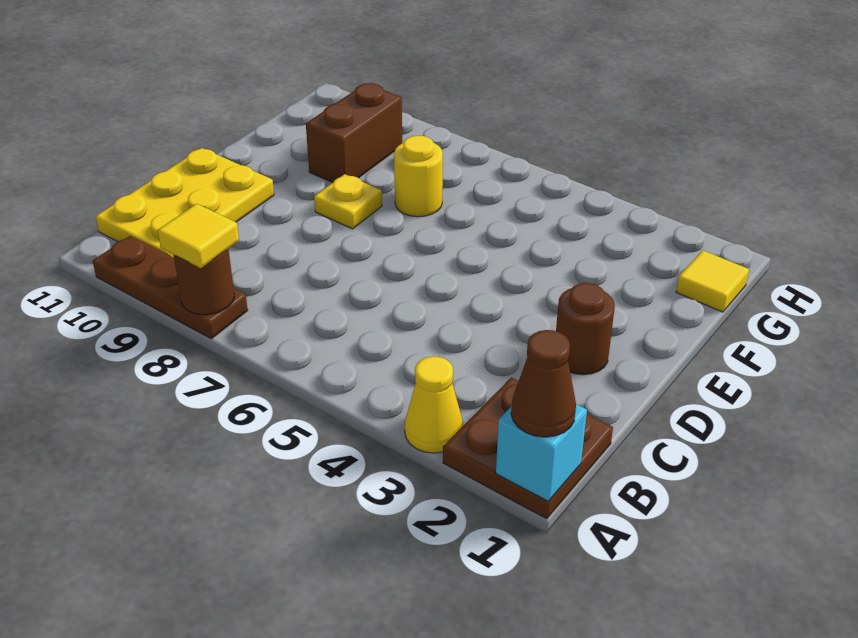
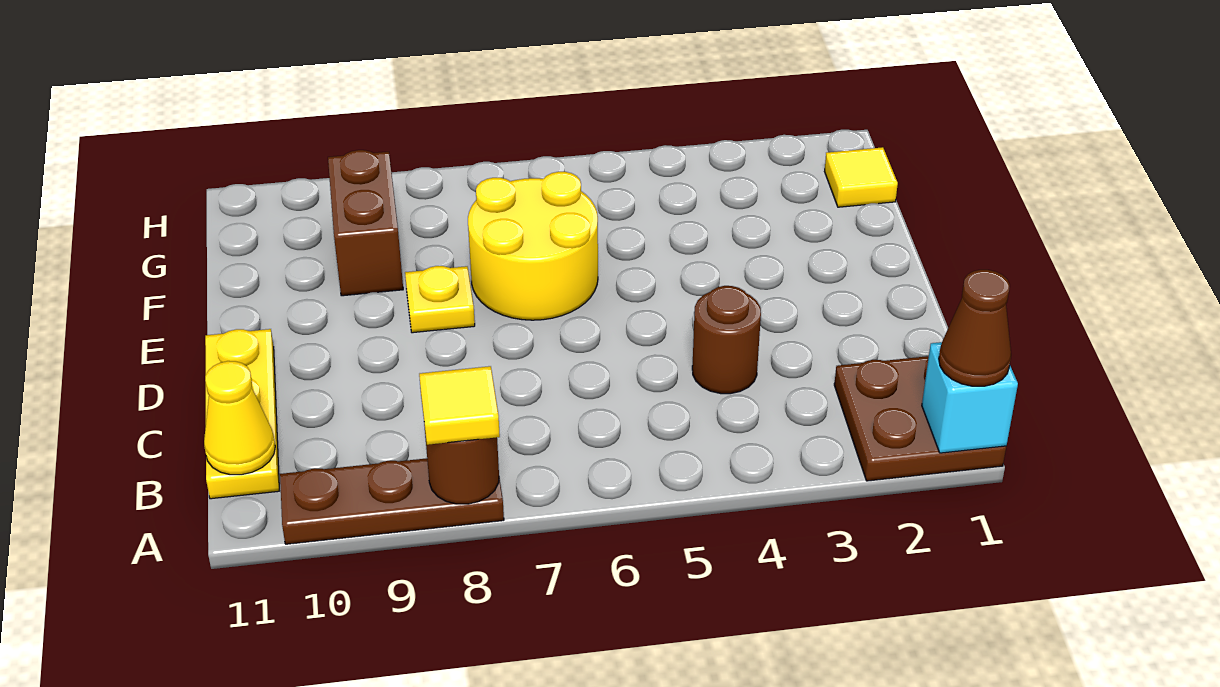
yellow 1x1 cone [405,357,463,453] -> yellow 1x1 cone moved to [204,361,275,475]
yellow 2x3 plate [96,148,274,258] -> yellow 1x3 plate [205,329,279,499]
brown 1x1 round brick [556,283,615,375] -> brown 1x1 round brick moved to [692,286,761,394]
yellow 1x1 round brick [394,136,443,217] -> yellow 2x2 round brick [468,172,598,320]

